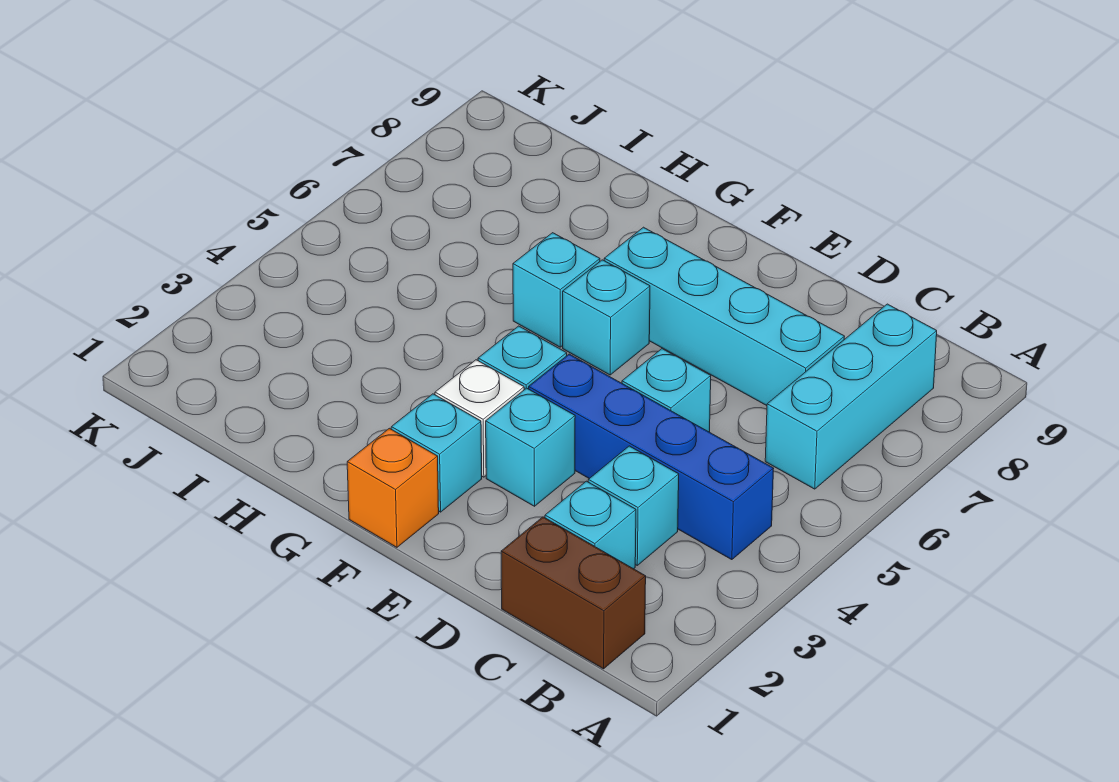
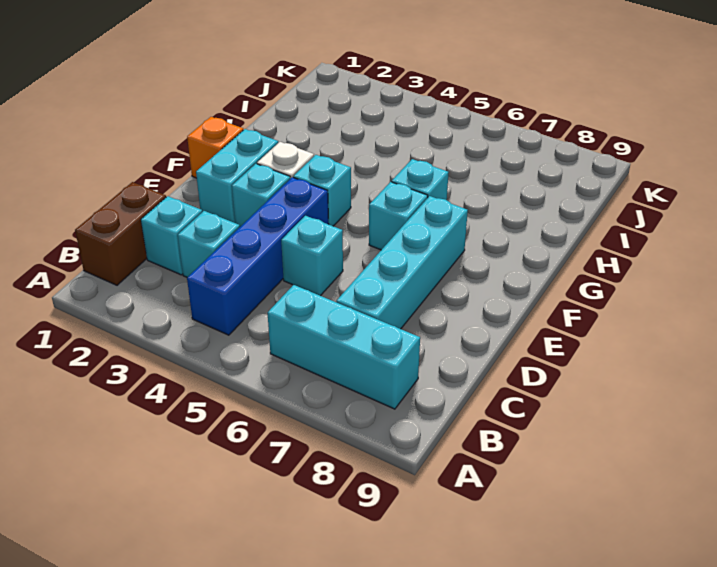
cyan 1x1 brick [391,394,482,512] -> cyan 1x2 brick [196,129,278,223]

